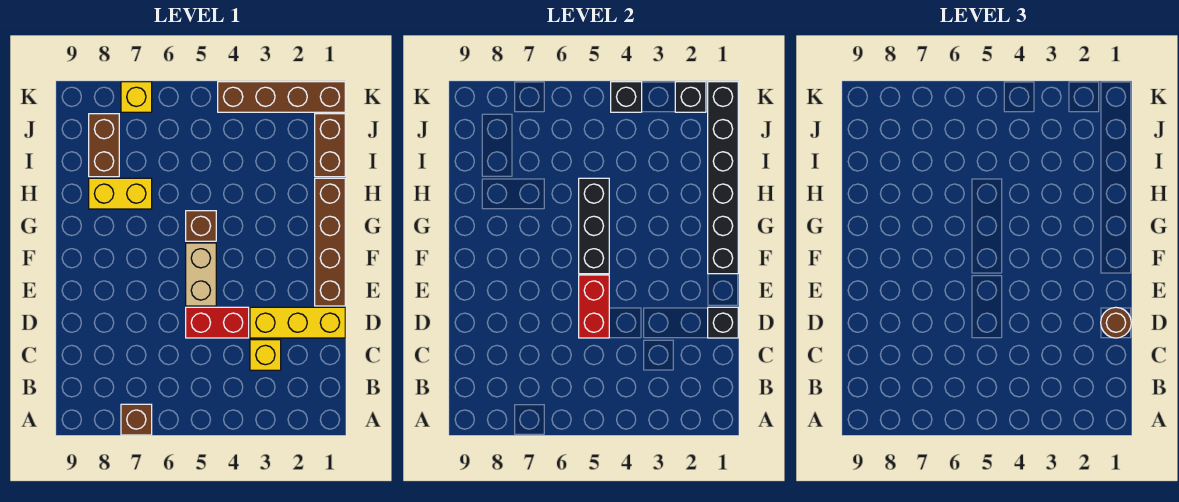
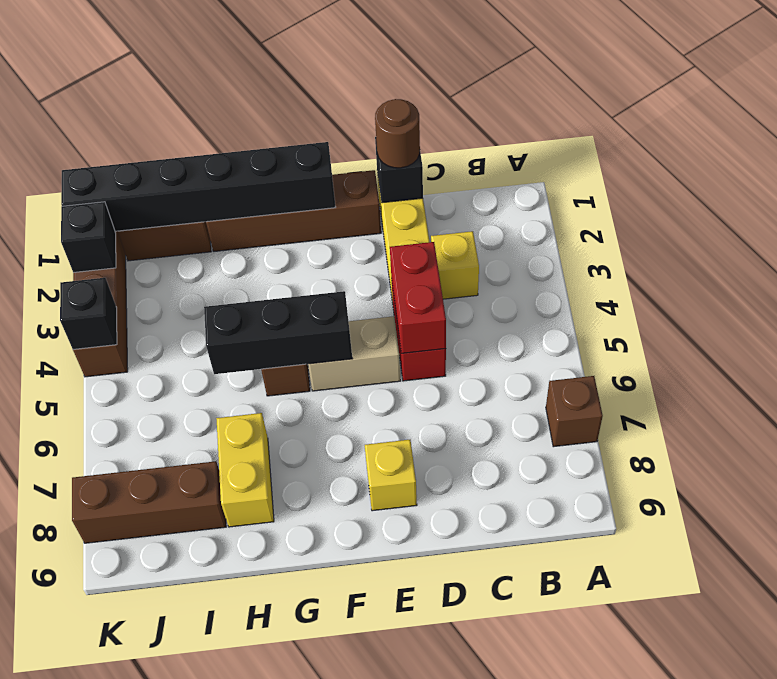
red 1x2 brick [579,275,609,338] -> red 1x2 brick turned to [390,242,446,353]
brown 1x2 brick [89,114,119,177] -> brown 1x3 brick [72,461,226,543]
yellow 1x1 brick [121,82,152,112] -> yellow 1x1 brick moved to [365,440,417,511]

